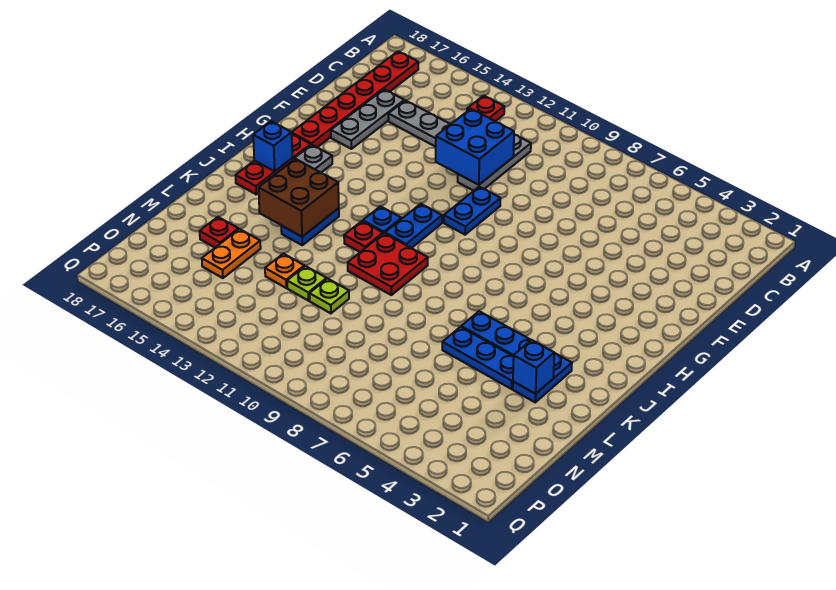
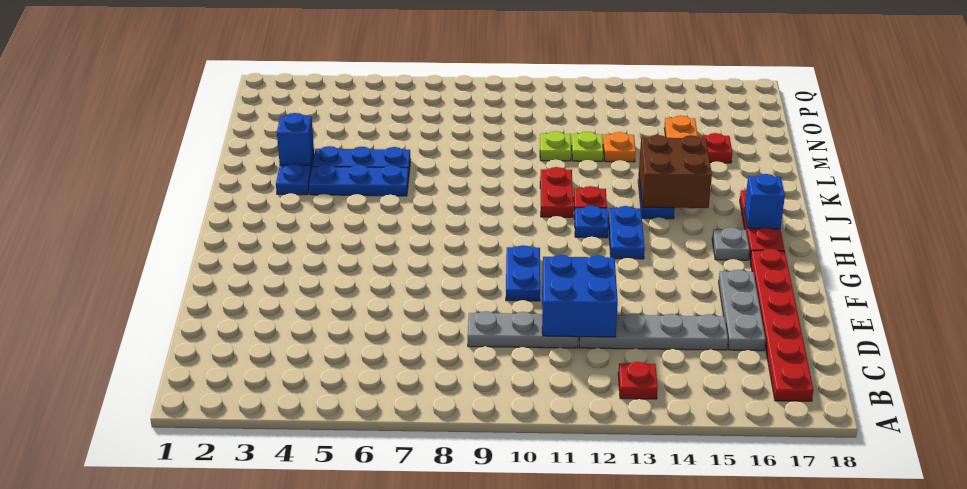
grey 1x3 plate [458,135,531,191] -> grey 1x3 plate turned to [468,311,578,348]
blue 1x2 plate [385,204,442,248] -> blue 1x2 plate moved to [608,206,645,259]
red 2x2 plate [348,233,428,295] -> red 1x2 plate [540,167,573,217]

